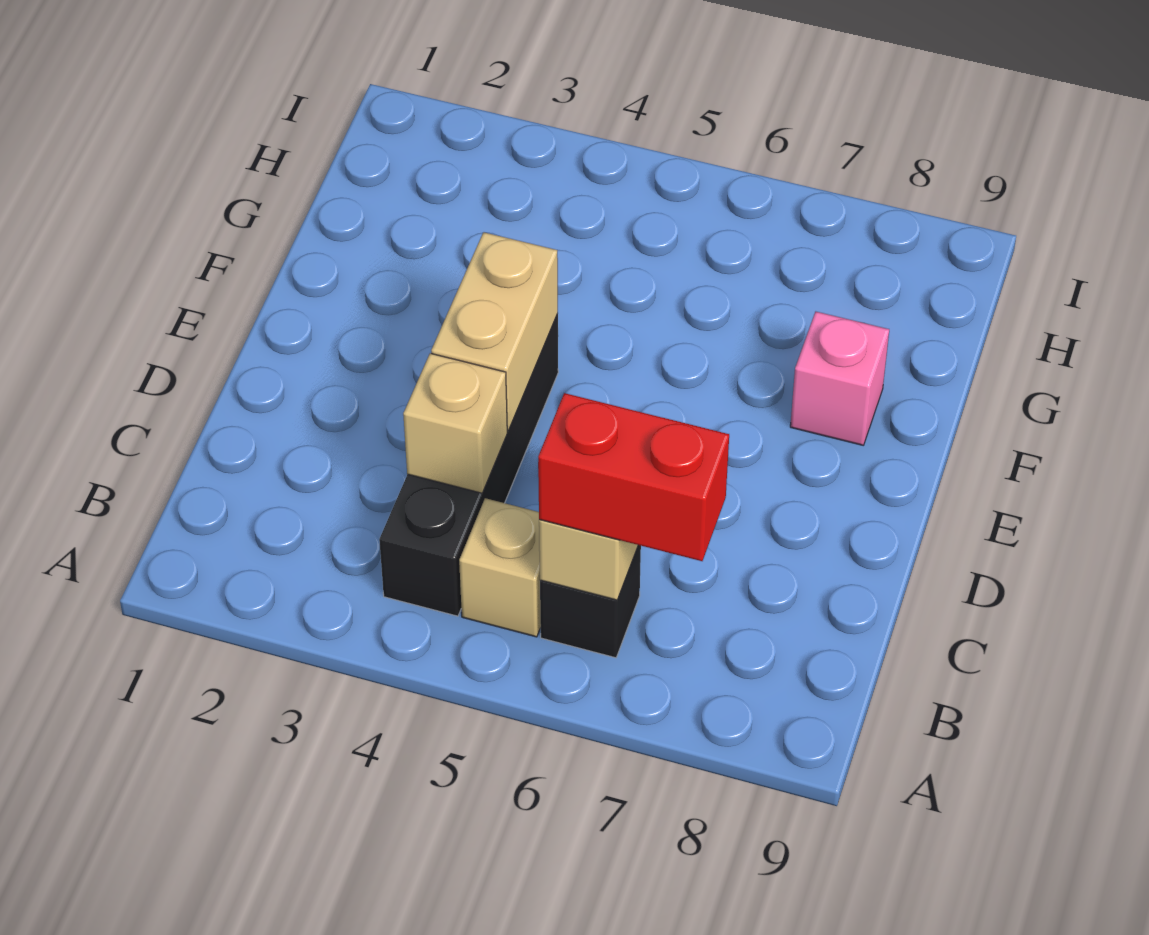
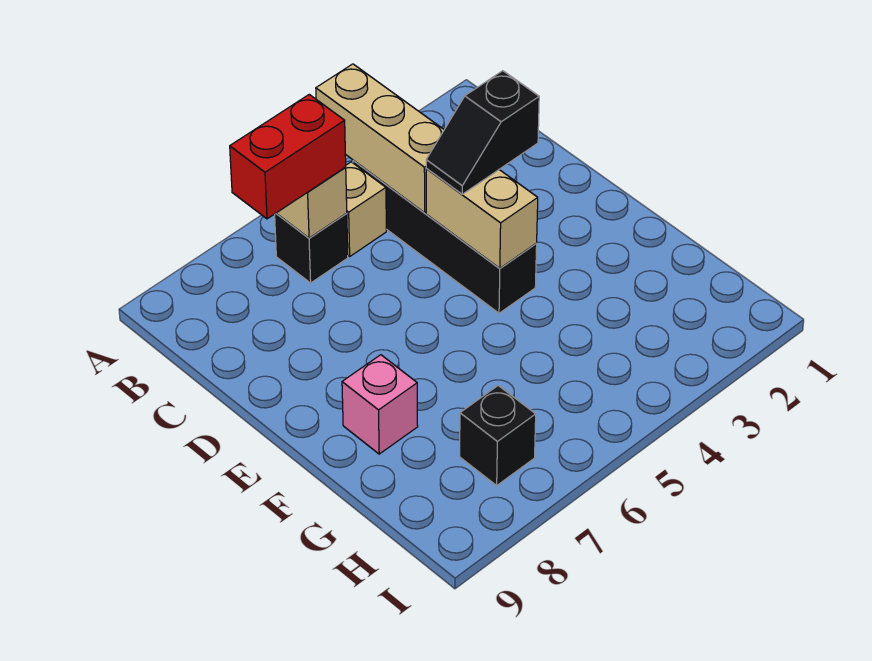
tan 1x1 brick [403,353,507,493] -> tan 1x3 brick [316,64,444,213]
none -> black 1x2 slope [426,71,539,194]
none -> black 1x1 brick [460,386,536,485]

